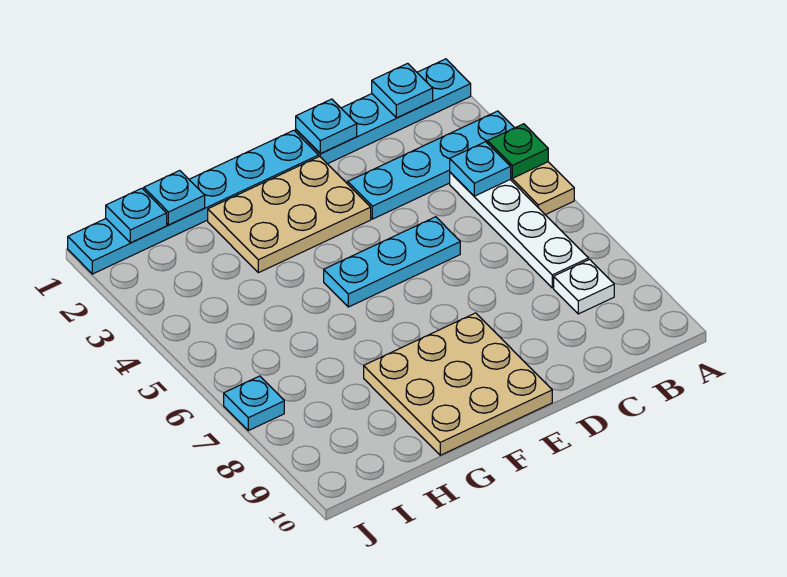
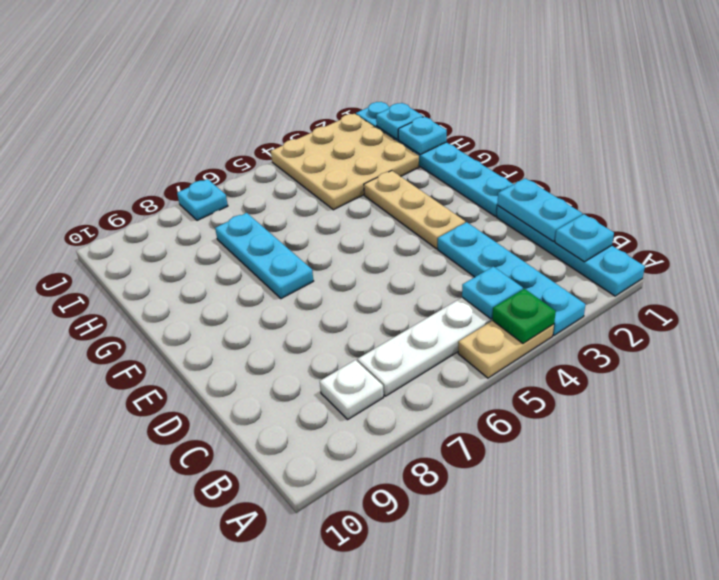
cyan 1x1 plate [296,99,357,154] -> cyan 1x2 plate [497,178,582,241]
cyan 1x3 plate [324,217,460,307] -> cyan 1x3 plate moved to [215,213,313,299]
tan 2x3 plate [208,156,371,273] -> tan 1x3 plate [364,171,465,249]
tan 3x3 plate [364,313,552,455] -> tan 3x3 plate moved to [271,114,419,210]

